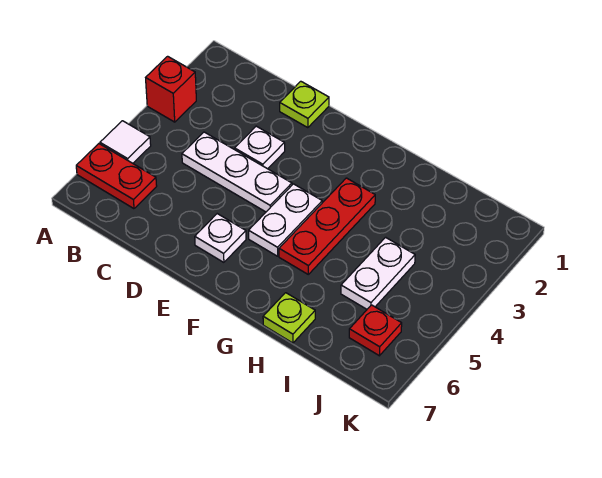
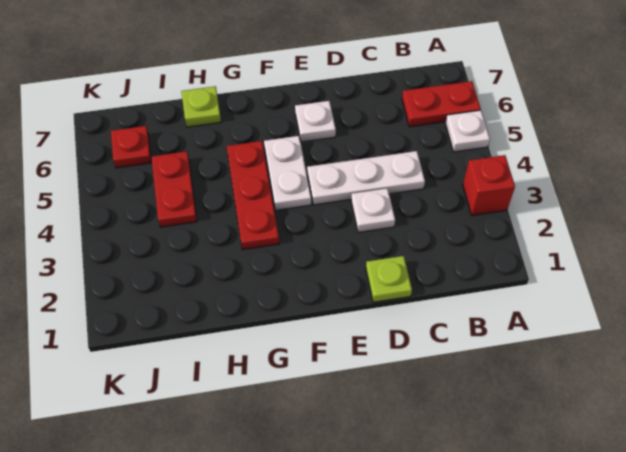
white 1x1 tile [100,121,151,163] -> white 1x1 plate [445,110,490,152]
white 1x2 plate [341,237,415,309] -> red 1x2 plate [151,151,197,227]

